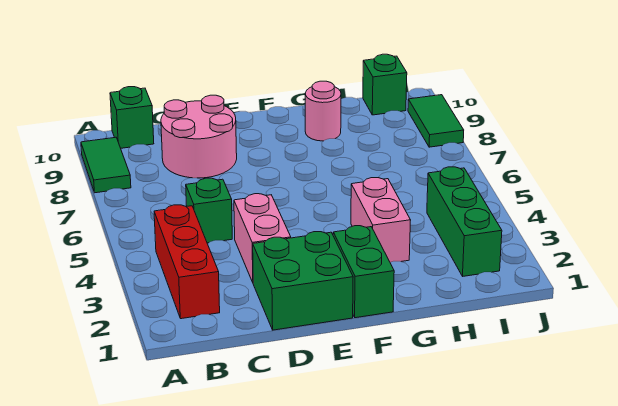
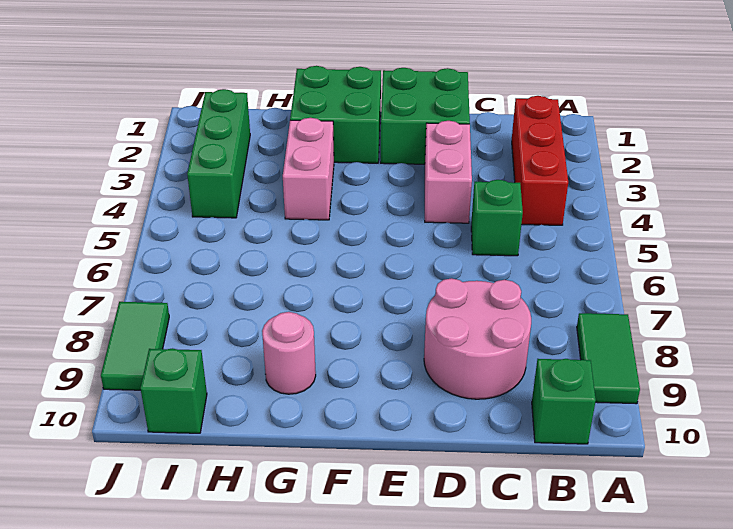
green 1x2 brick [333,226,394,318] -> green 2x2 brick [290,66,381,163]

